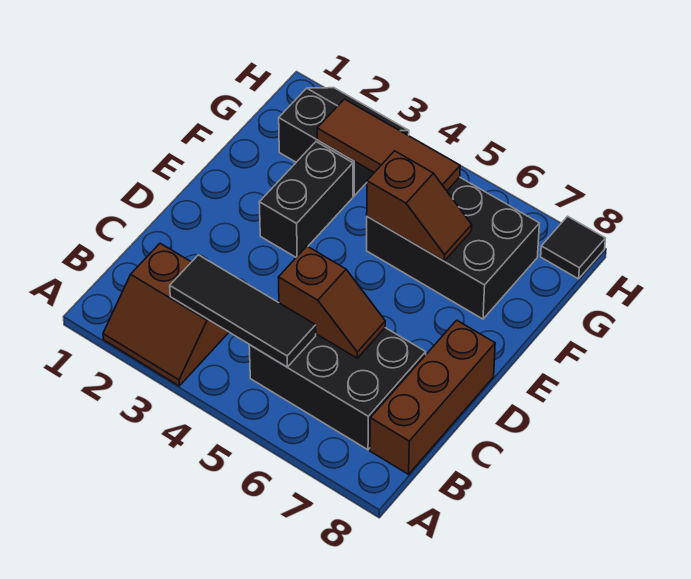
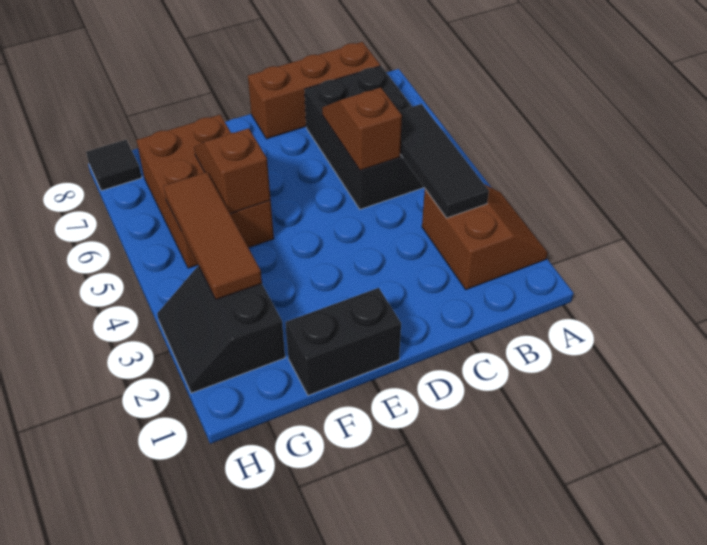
black 1x2 brick [259,142,353,257] -> black 1x2 brick moved to [285,288,401,395]
black 2x3 brick [367,177,539,319] -> brown 2x3 brick [136,115,274,268]

